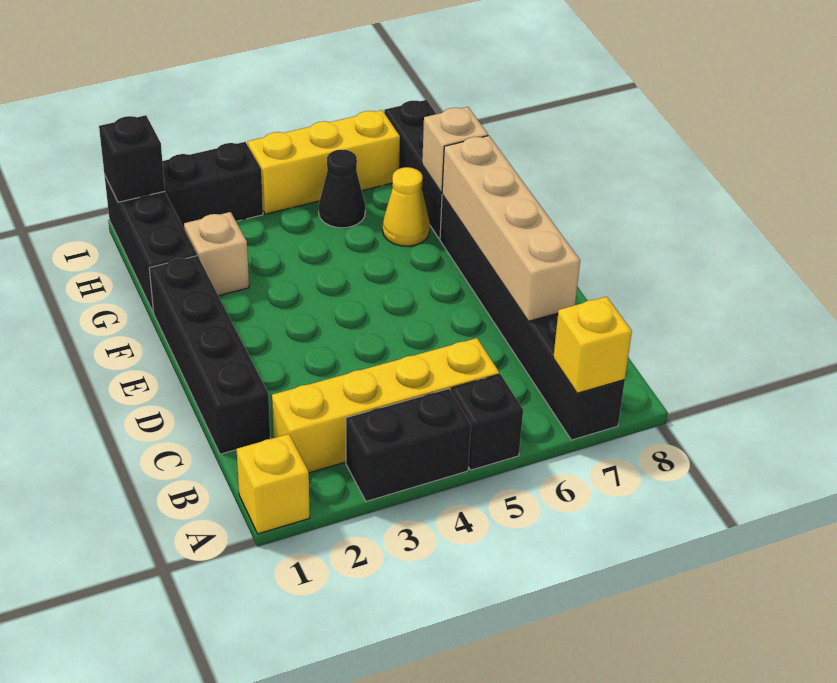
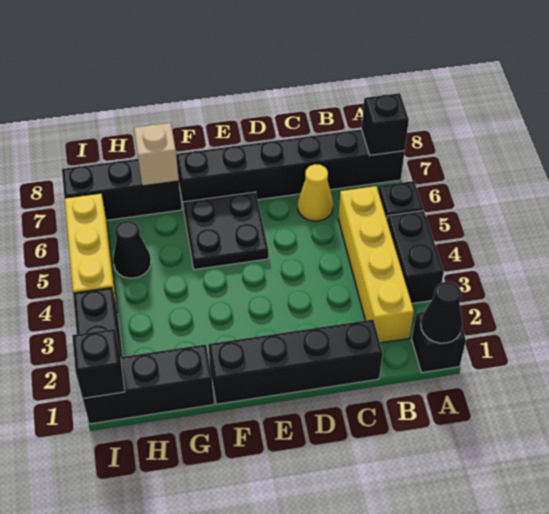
yellow 1x1 brick [237,434,310,534] -> black 1x1 brick [412,312,466,373]
none -> black 1x1 cone [421,282,462,343]
yellow 1x1 brick [553,297,632,393] -> black 1x1 brick [362,93,409,155]
tan 1x4 brick [442,136,580,321] -> none
none -> black 2x2 plate [183,192,268,270]
tan 1x1 brick [184,212,249,296] -> none
yellow 1x1 cone [383,167,430,246] -> yellow 1x1 cone moved to [298,164,333,221]

